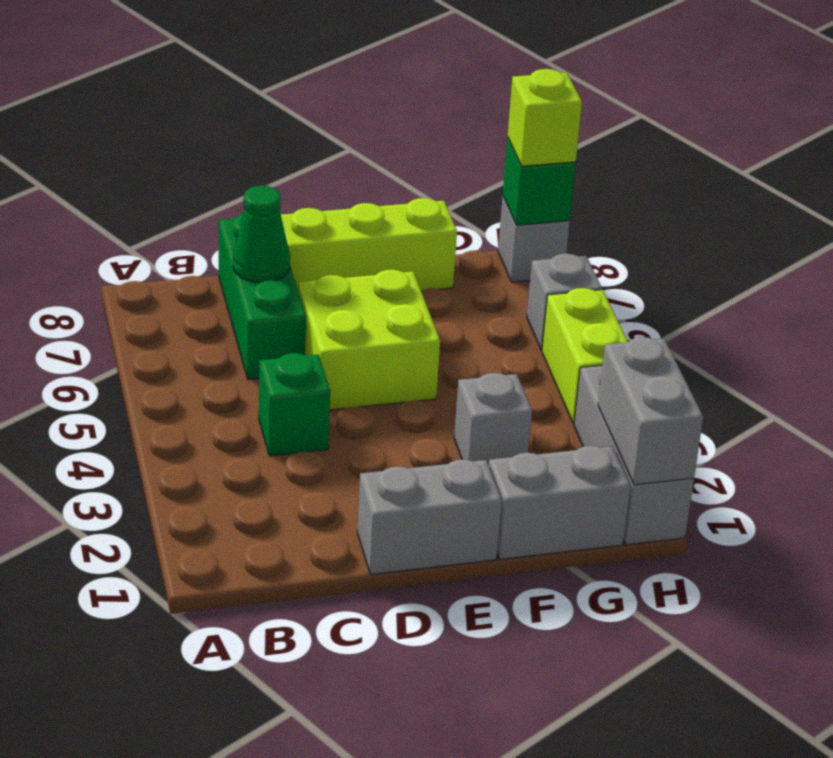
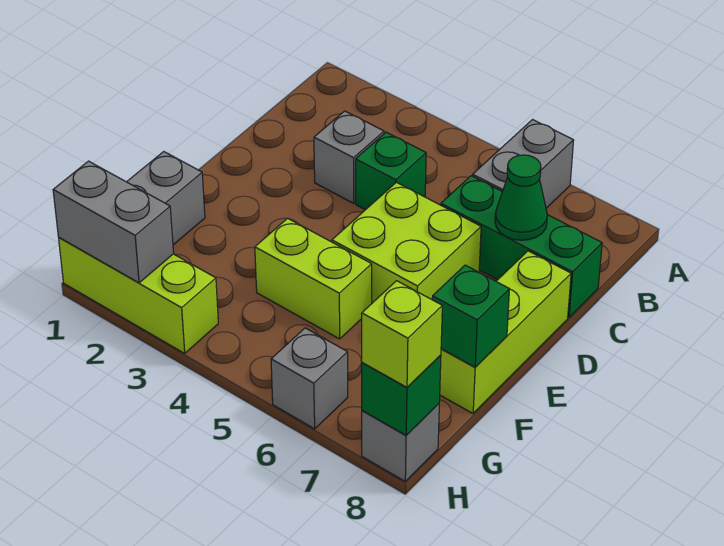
grey 1x2 brick [357,459,502,574] -> grey 1x2 brick moved to [473,120,574,208]
grey 1x1 brick [454,373,532,465] -> grey 1x1 brick moved to [314,111,384,203]
none -> green 1x1 brick [432,265,509,367]
grey 1x3 brick [574,365,694,545] -> lime 1x3 brick [59,238,218,353]
lime 1x2 brick [542,288,628,424] -> lime 1x2 brick moved to [255,218,372,339]

